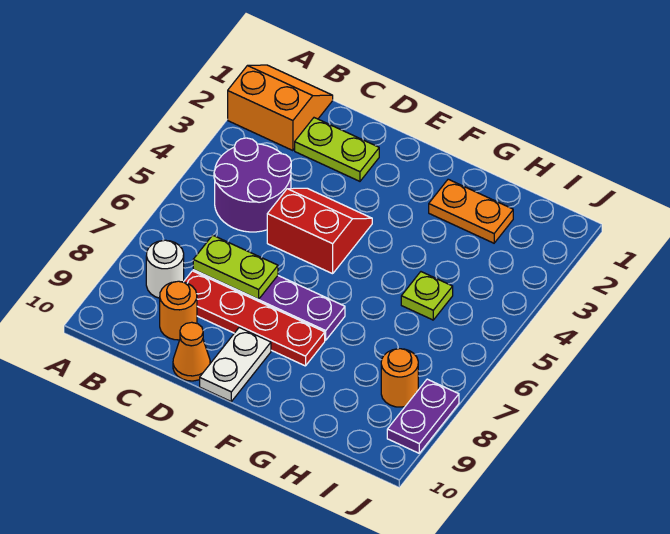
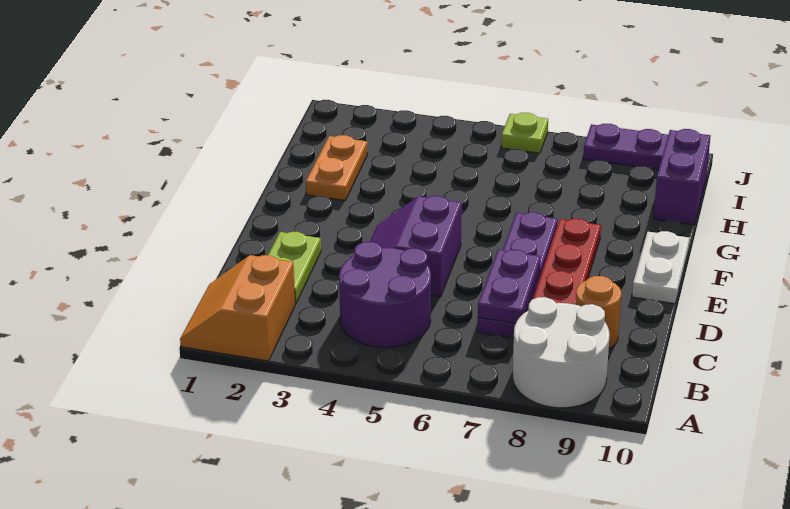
white 1x1 round brick [146,240,184,298] -> white 2x2 round brick [512,297,610,408]
lime 1x2 plate [193,235,278,299] -> purple 1x2 plate [478,250,541,323]
red 2x2 slope [267,188,372,274] -> purple 2x2 slope [370,196,462,297]
orange 1x1 cone [173,322,210,381] -> none
white 1x2 plate [200,328,271,401] -> white 1x2 plate turned to [632,231,689,304]
lime 1x1 plate [401,272,453,320] -> lime 1x1 plate moved to [501,113,548,153]
none -> purple 1x2 brick [653,129,710,225]
orange 1x1 round brick [381,349,418,407] -> none

